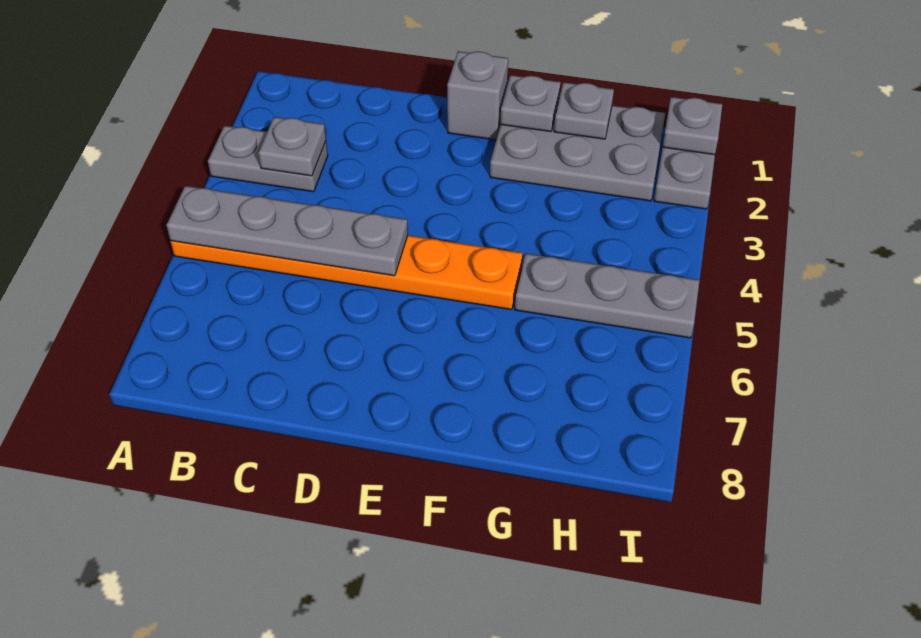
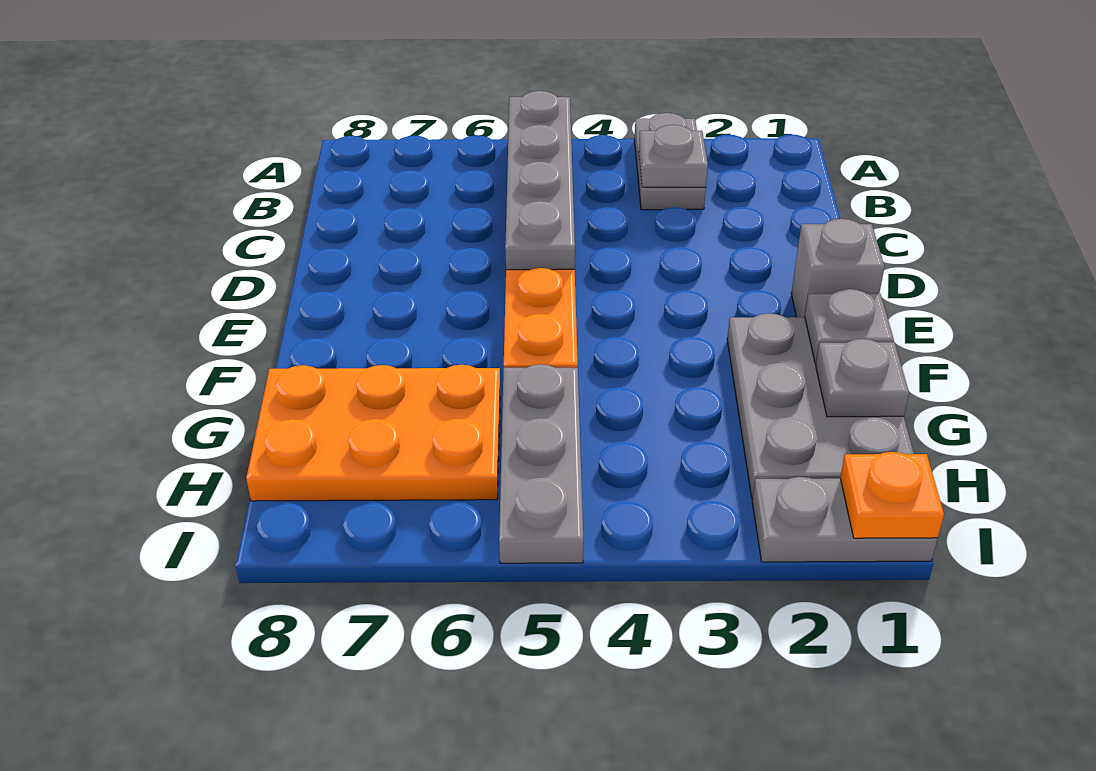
none -> orange 2x3 plate [246,365,500,501]
grey 1x1 plate [663,97,722,155] -> orange 1x1 plate [840,452,944,538]

